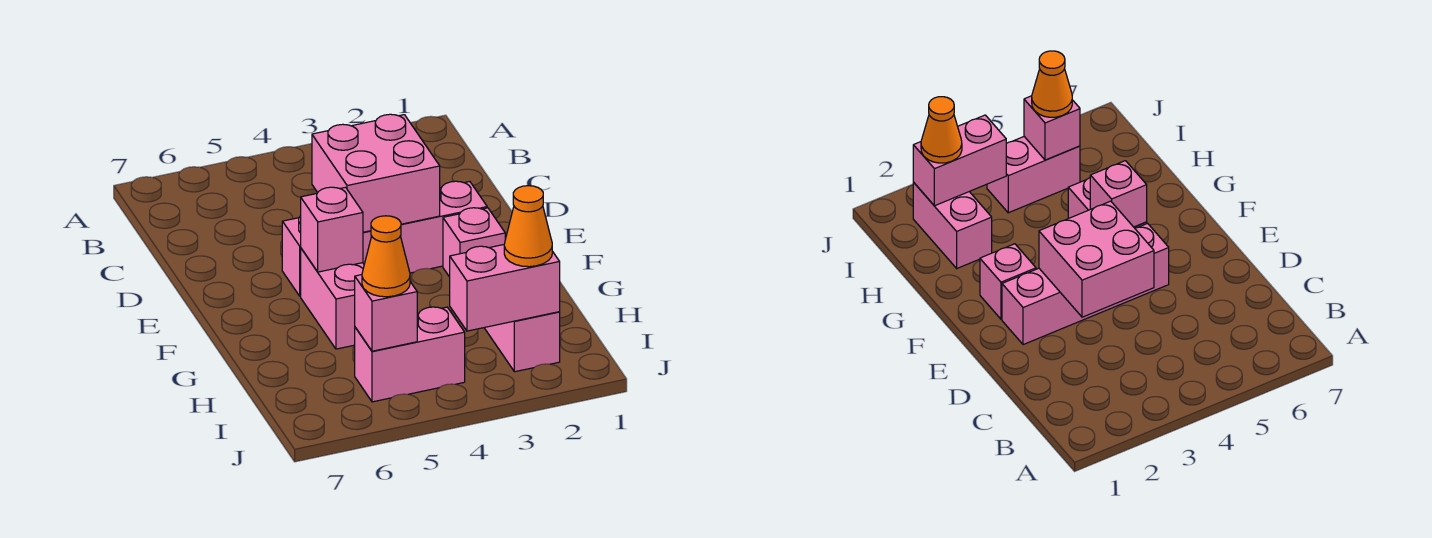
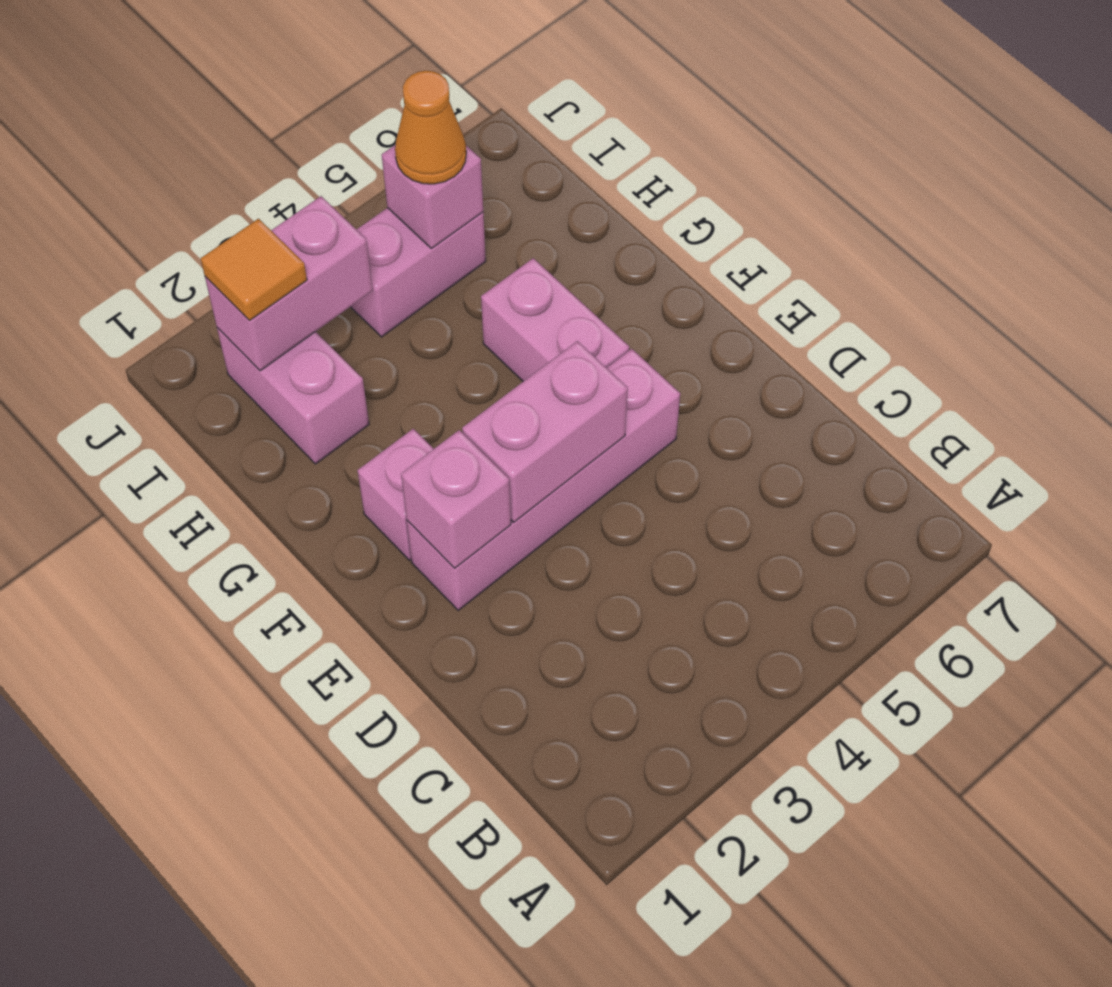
pink 2x2 brick [312,114,440,232] -> pink 1x2 brick [462,341,628,522]
pink 1x1 brick [301,187,363,272] -> pink 1x1 brick moved to [401,430,511,568]
orange 1x1 cone [504,186,552,267] -> orange 1x1 tile [201,219,307,321]

